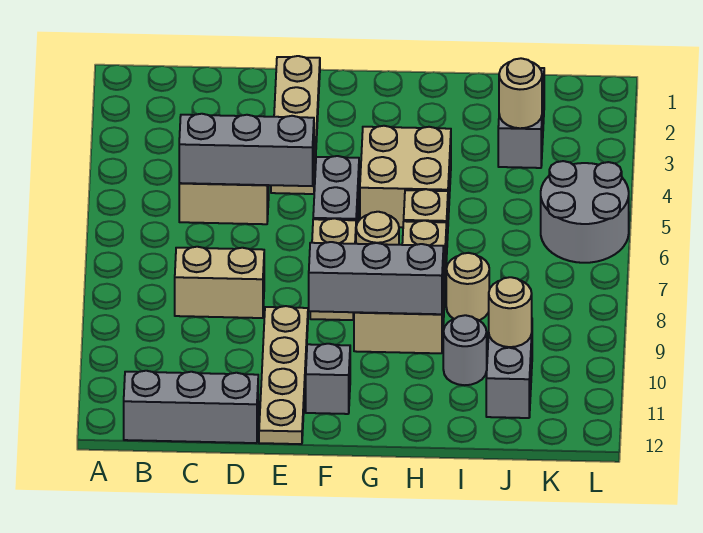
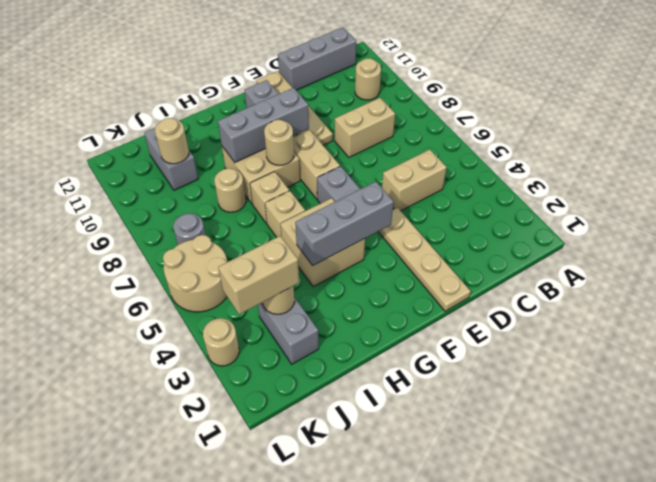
none -> tan 1x1 round brick [355,58,381,100]
grey 1x3 brick [179,114,314,186] -> grey 1x3 brick moved to [295,182,393,266]
grey 1x1 round brick [443,315,487,385] -> grey 1x1 round brick moved to [173,213,206,245]
none -> tan 1x2 brick [218,236,299,315]
grey 2x2 round brick [541,161,629,263] -> tan 2x2 round brick [163,235,227,312]
none -> tan 1x1 round brick [203,318,239,366]

